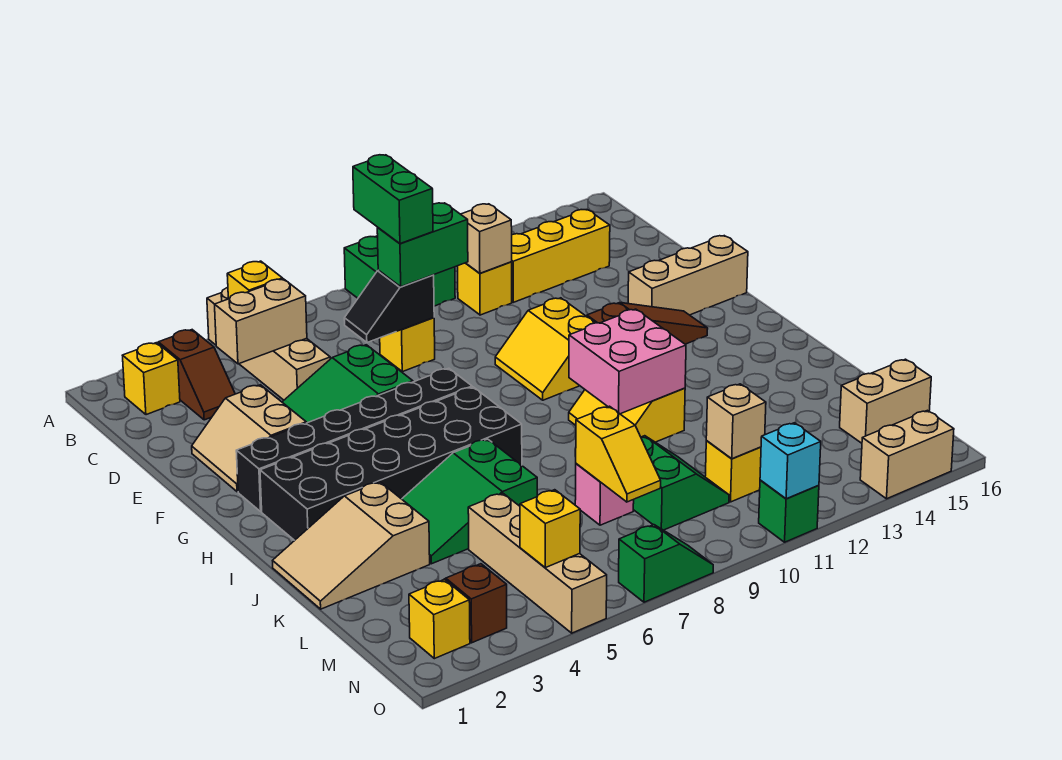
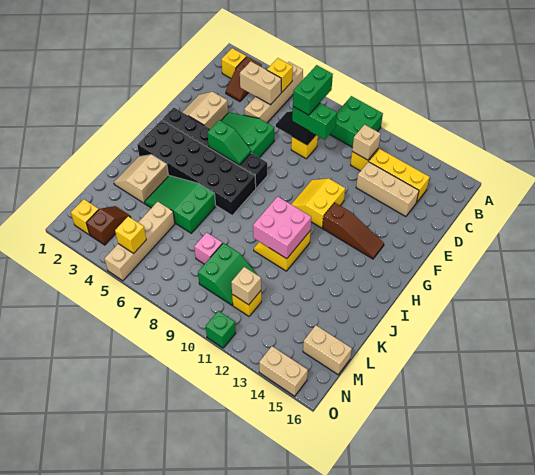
tan 1x3 brick [628,236,748,315] -> tan 1x3 brick moved to [356,162,419,217]
tan 2x3 slope [273,482,430,609] -> tan 2x2 slope [114,155,168,203]
yellow 1x2 slope [576,406,661,502] -> none
green 1x2 slope [619,525,713,602] -> green 1x2 slope moved to [207,120,251,165]
cyan 1x1 brick [760,423,821,499] -> none

